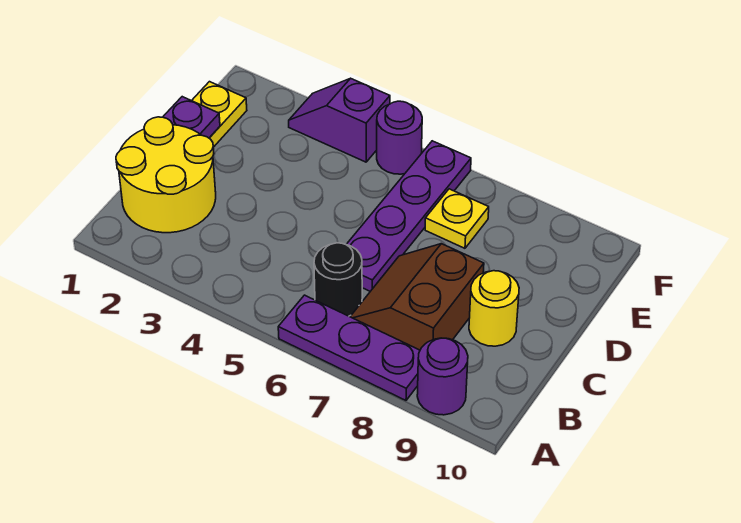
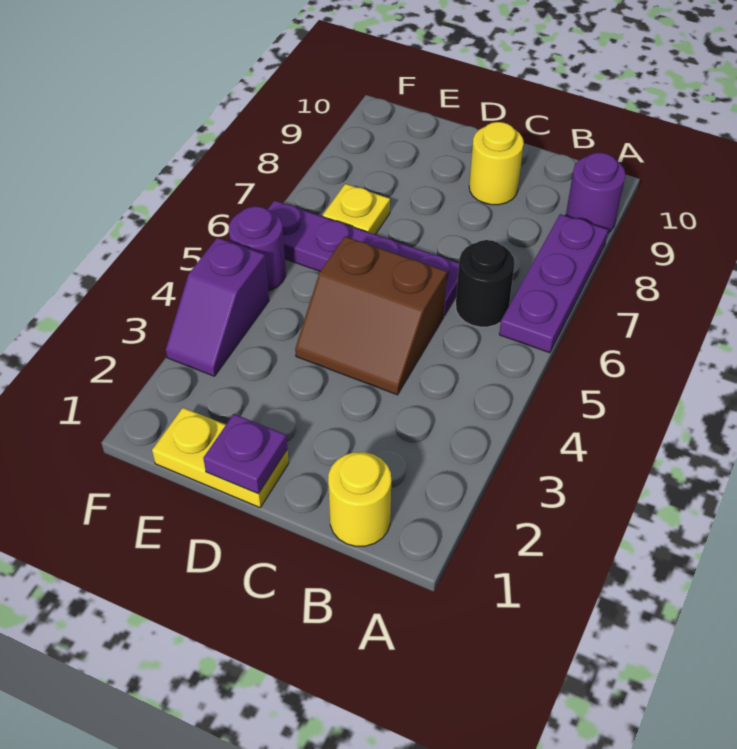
yellow 2x2 round brick [116,117,216,233] -> yellow 1x1 round brick [328,452,391,546]
brown 2x2 slope [350,244,484,350] -> brown 2x2 slope moved to [295,236,447,395]

